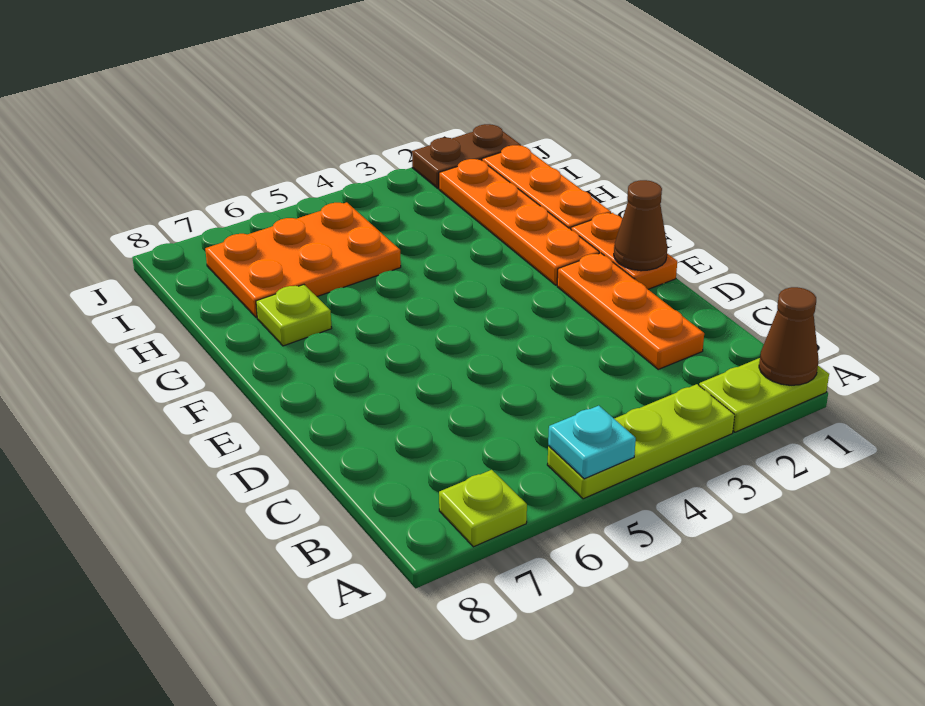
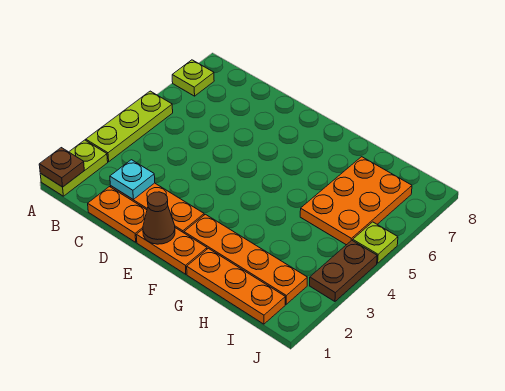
brown 1x1 cone [759,287,819,385] -> brown 1x1 plate [39,148,84,187]
cyan 1x1 plate [548,406,636,479] -> cyan 1x1 plate moved to [110,160,155,199]
none -> orange 1x2 plate [88,187,147,242]
lime 1x1 plate [256,285,332,346] -> lime 1x1 plate moved to [353,222,398,263]
brown 1x2 plate [412,124,521,188] -> brown 1x2 plate moved to [310,240,377,301]

